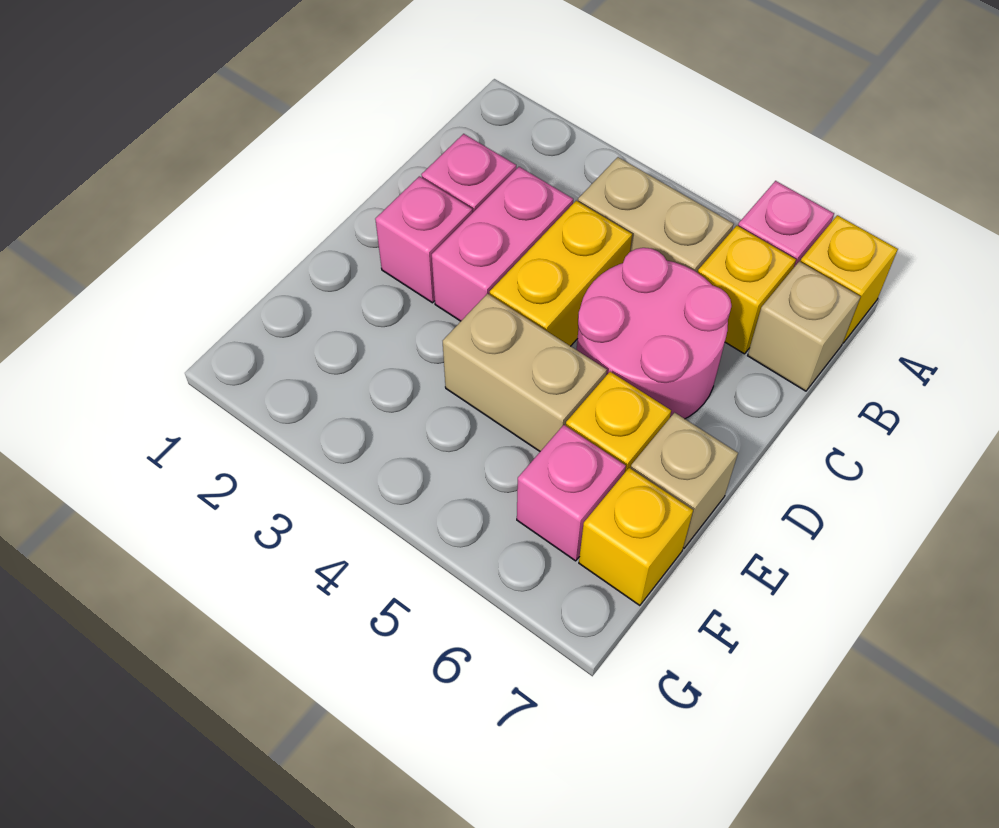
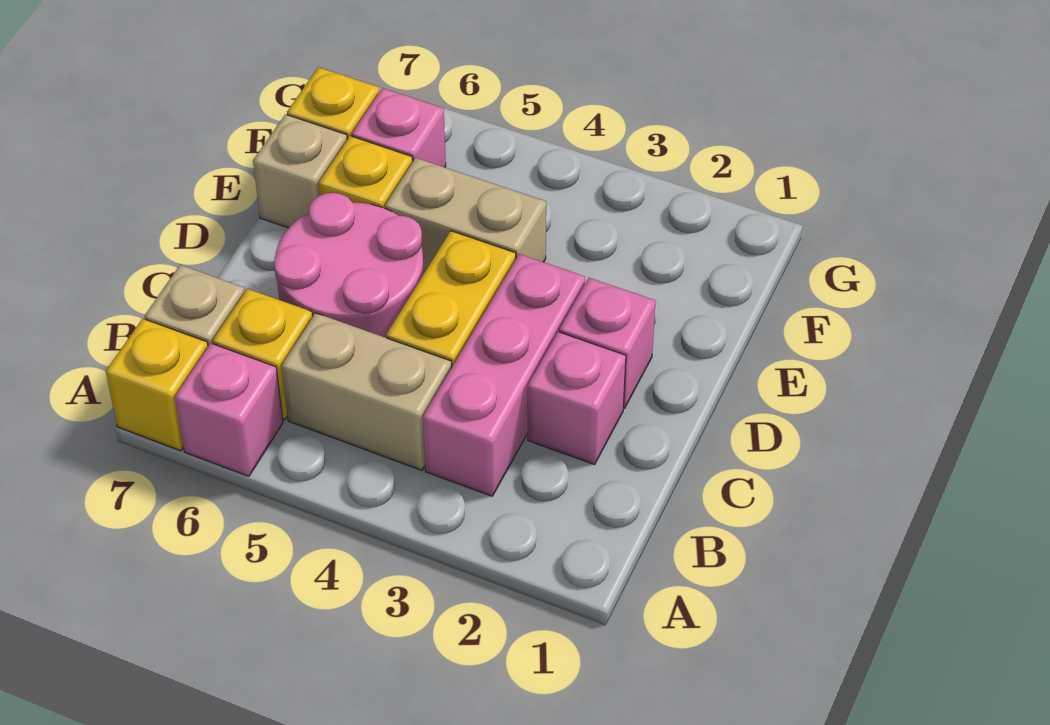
pink 1x2 brick [432,167,573,321] -> pink 1x3 brick [423,254,585,496]

